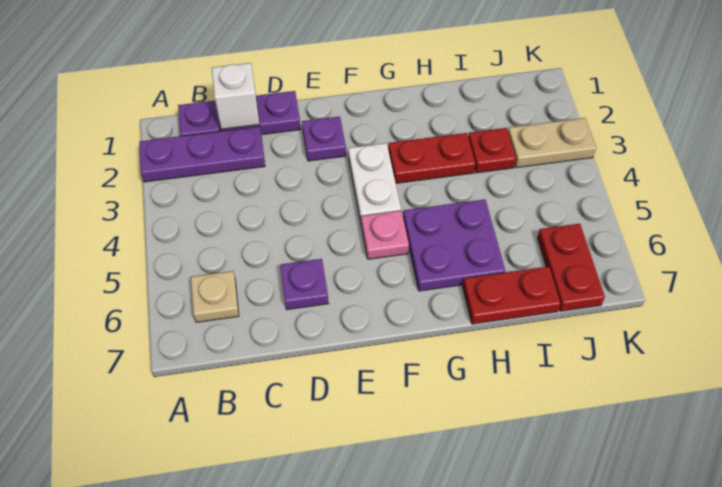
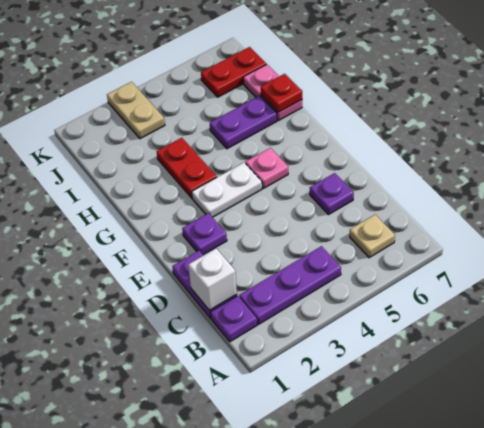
purple 1x3 plate [139,126,265,182] -> purple 1x3 plate turned to [239,246,341,324]
purple 2x2 plate [403,199,505,291] -> purple 1x2 plate [210,96,277,149]
red 1x2 plate [463,267,561,324] -> pink 1x2 plate [243,64,302,121]
red 1x1 plate [468,128,516,173] -> red 1x1 plate moved to [261,74,302,112]

